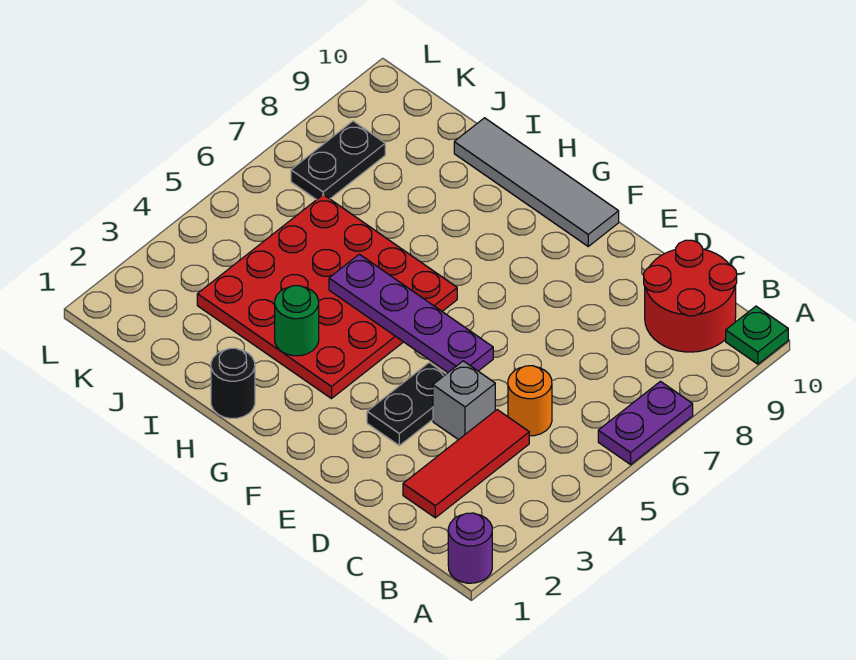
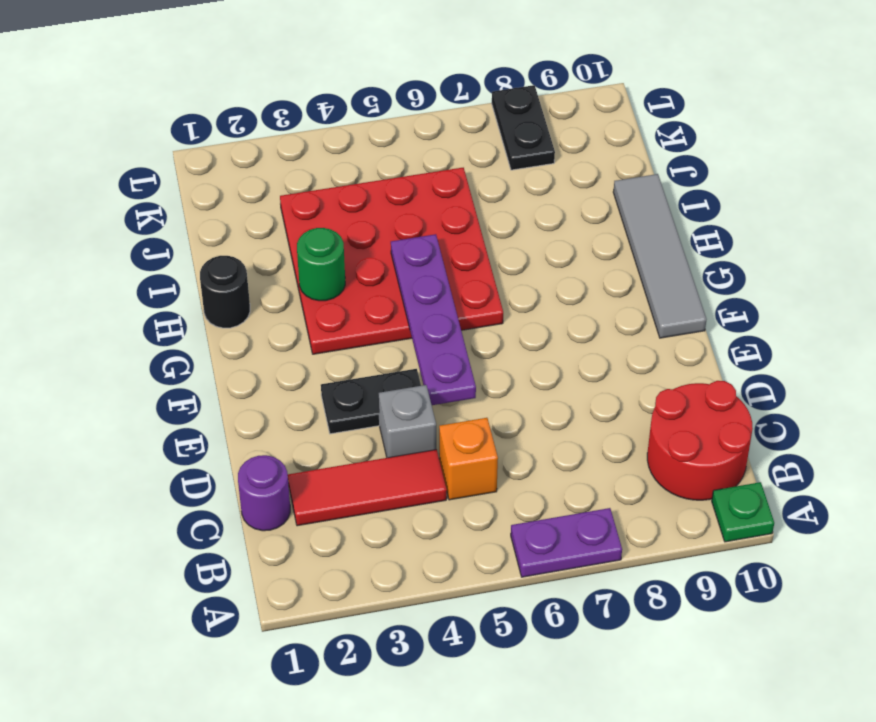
purple 1x1 round brick [448,513,492,583] -> purple 1x1 round brick moved to [238,455,290,531]
orange 1x1 round brick [508,366,552,436] -> orange 1x1 brick [439,418,498,500]
black 1x2 plate [291,121,385,200] -> black 1x2 plate turned to [492,85,555,170]

